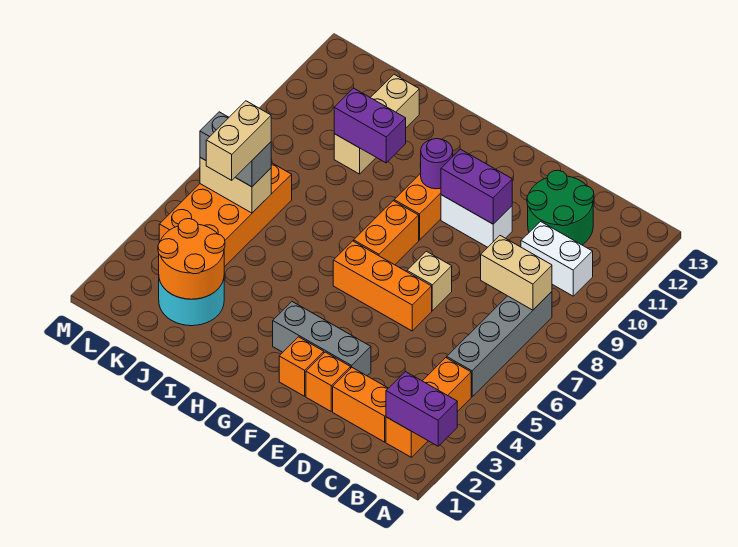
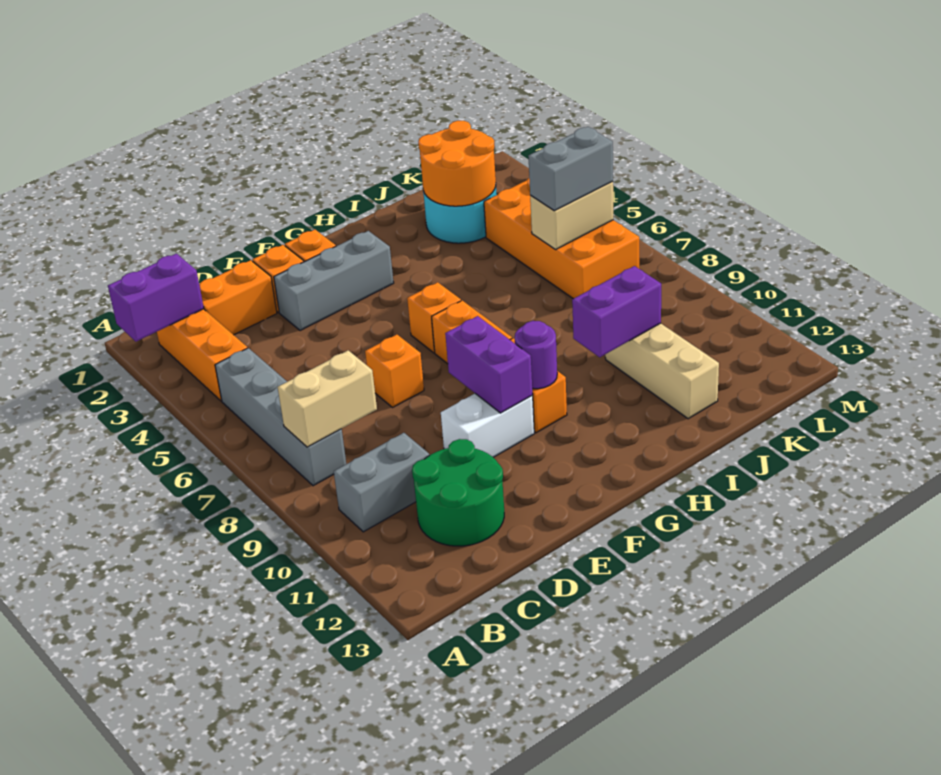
white 1x2 brick [521,222,593,296] -> grey 1x2 brick [334,433,429,532]
orange 1x3 brick [333,241,432,331] -> orange 1x1 brick [407,282,461,353]
tan 1x1 brick [407,251,452,311] -> orange 1x1 brick [365,335,424,407]
purple 1x2 brick [441,149,512,224] -> purple 1x2 brick turned to [445,316,533,413]
tan 1x2 brick [206,101,271,180] -> none

